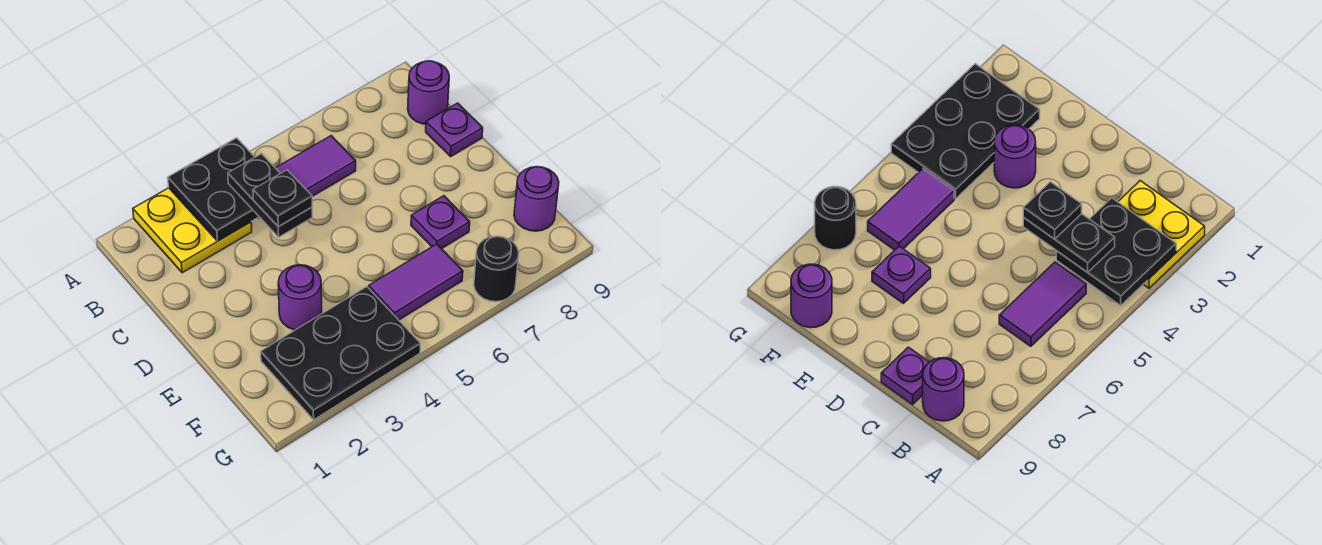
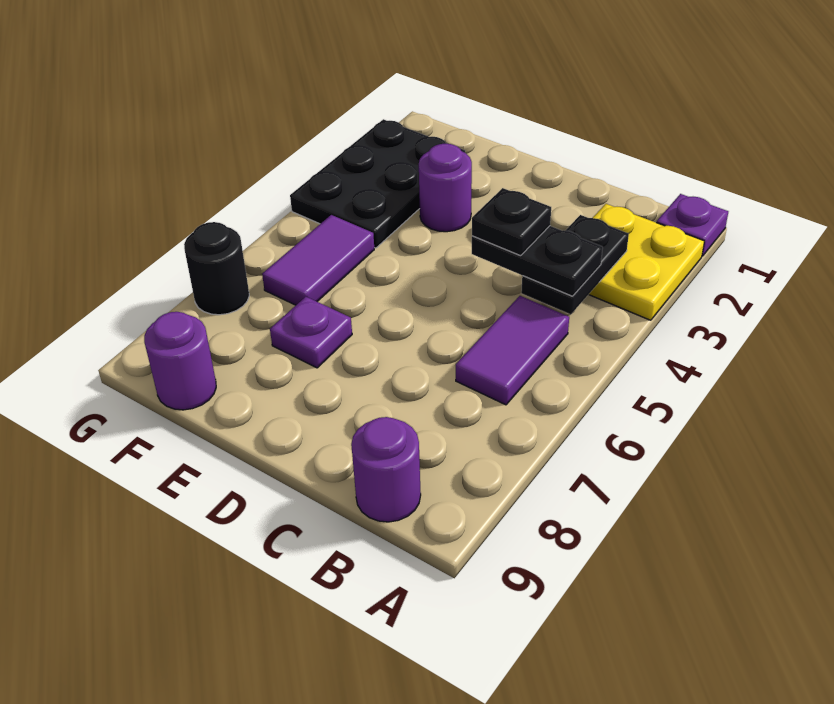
black 2x2 plate [168,138,259,241] -> black 1x2 plate [521,215,629,314]
purple 1x1 plate [426,103,483,156] -> purple 1x1 plate moved to [656,194,728,256]

